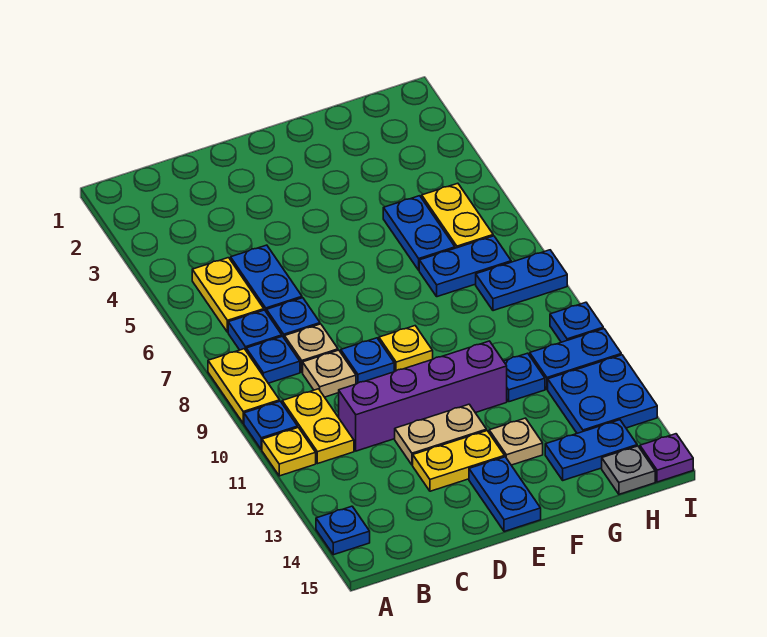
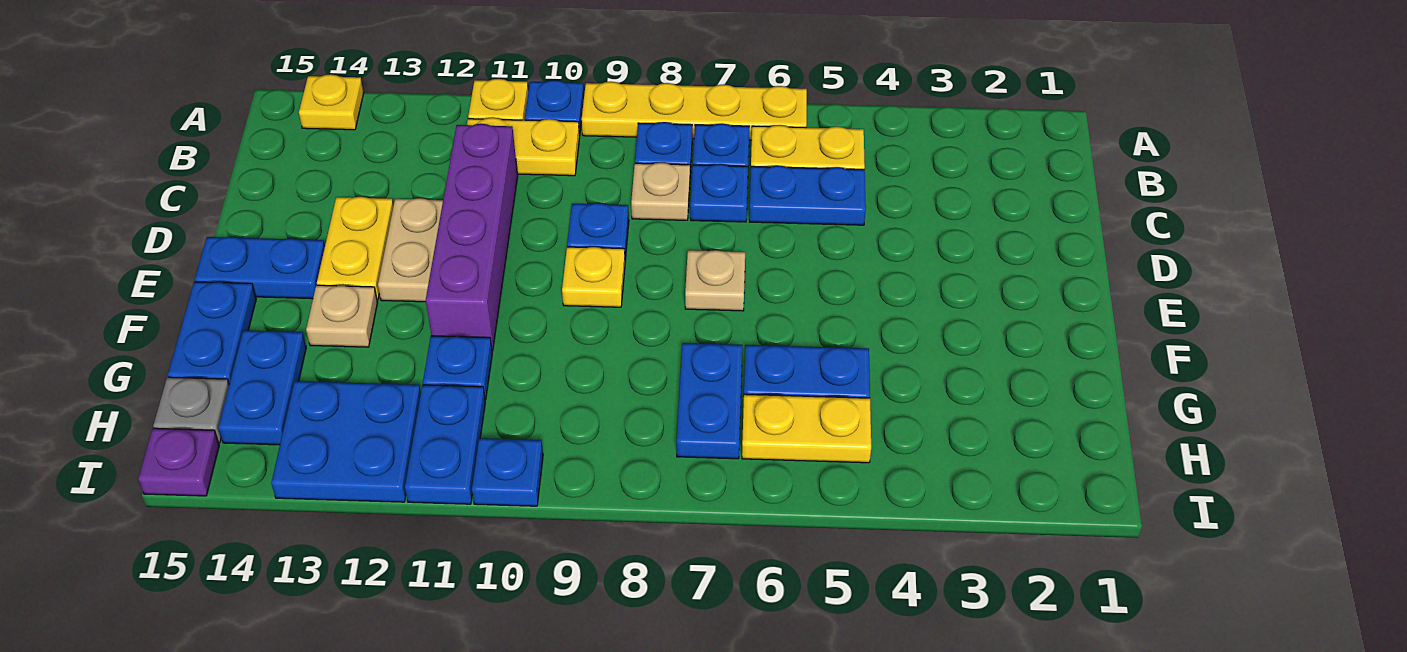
yellow 1x2 plate [208,349,280,423] -> yellow 1x4 plate [582,82,807,140]
blue 1x1 plate [316,506,370,555] -> yellow 1x1 plate [299,74,364,130]
tan 1x1 plate [303,350,356,397] -> tan 1x1 plate moved to [685,250,745,311]
blue 1x2 plate [476,250,567,311] -> blue 1x2 plate moved to [168,282,256,384]

